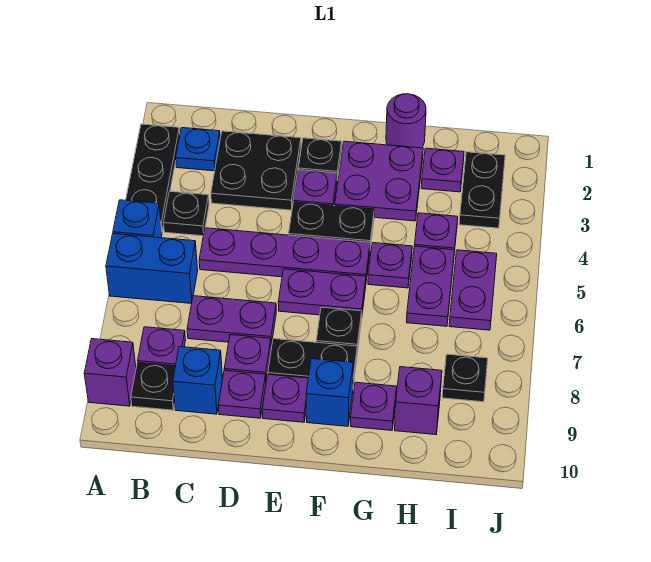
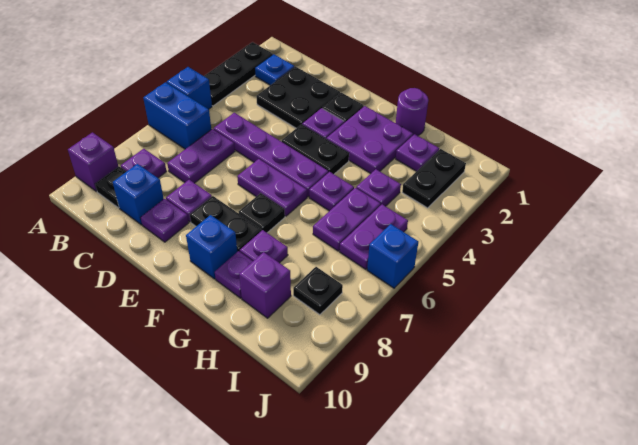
black 1x1 plate [164,191,209,236] -> none
purple 1x2 plate [187,296,276,345] -> purple 1x2 plate turned to [167,129,235,183]
purple 1x1 plate [262,374,308,422] -> purple 1x1 plate moved to [240,230,288,263]
none -> blue 1x1 brick [367,224,418,288]

